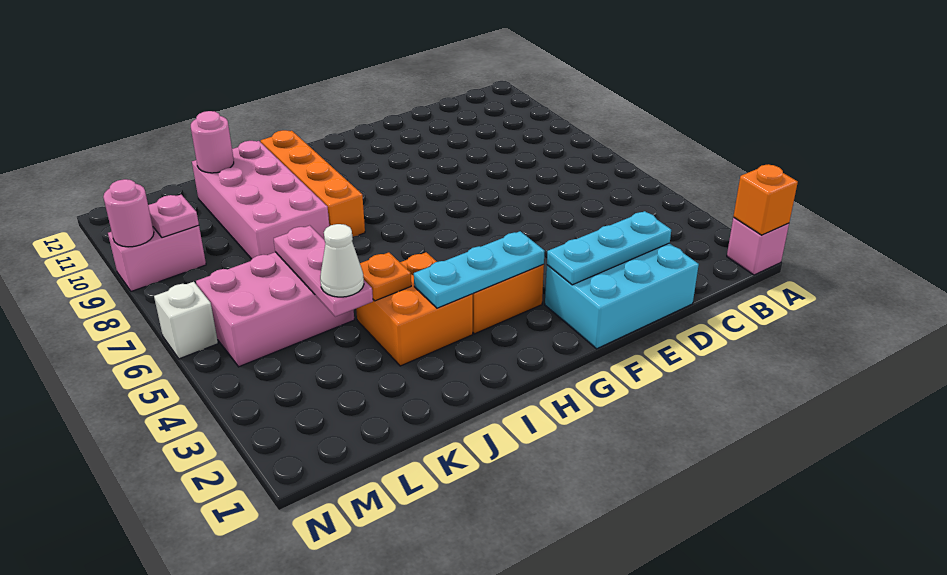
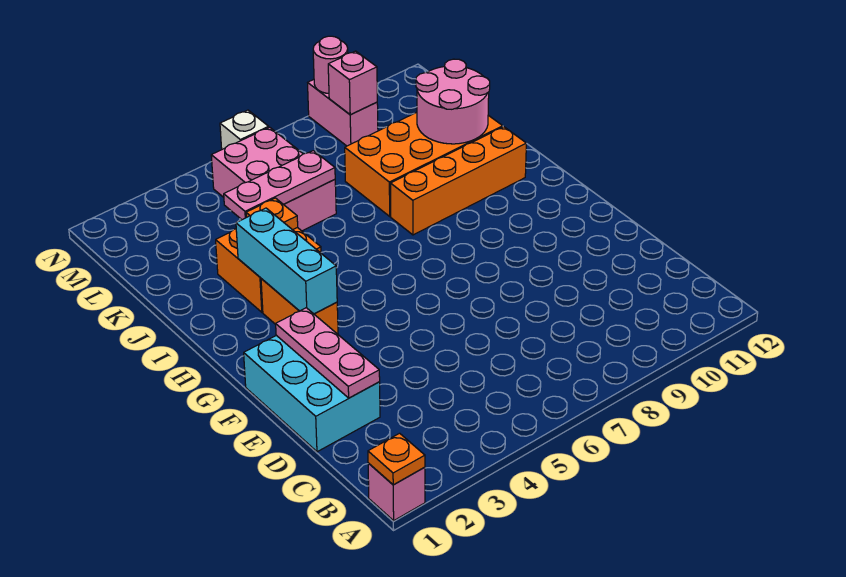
orange 1x1 brick [733,164,798,235] -> orange 1x1 plate [368,433,425,485]
cyan 1x3 plate [547,211,671,285] -> pink 1x3 plate [276,308,380,398]
cyan 1x3 plate [414,231,545,308] -> cyan 1x3 brick [236,208,337,314]
pink 2x4 brick [192,141,329,259] -> orange 2x4 brick [345,112,503,216]
white 1x1 cone [320,224,364,297] -> none
pink 1x1 round brick [191,111,234,173] -> pink 2x2 round brick [416,59,490,144]
pink 1x1 plate [148,195,199,238] -> pink 1x1 brick [328,51,377,114]

